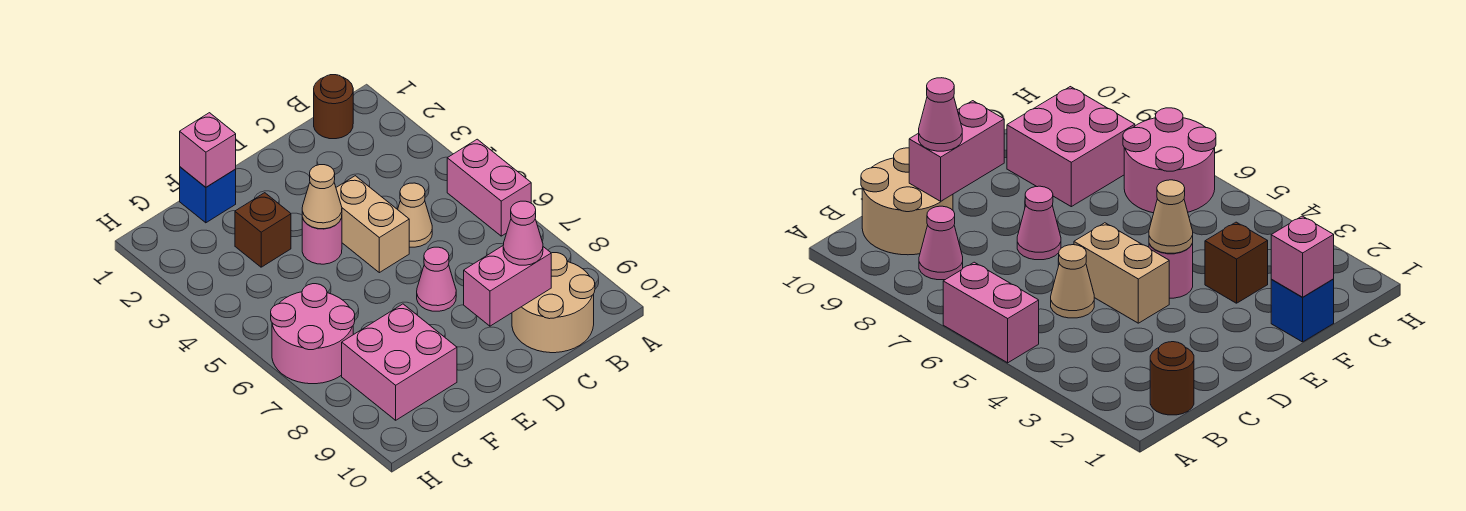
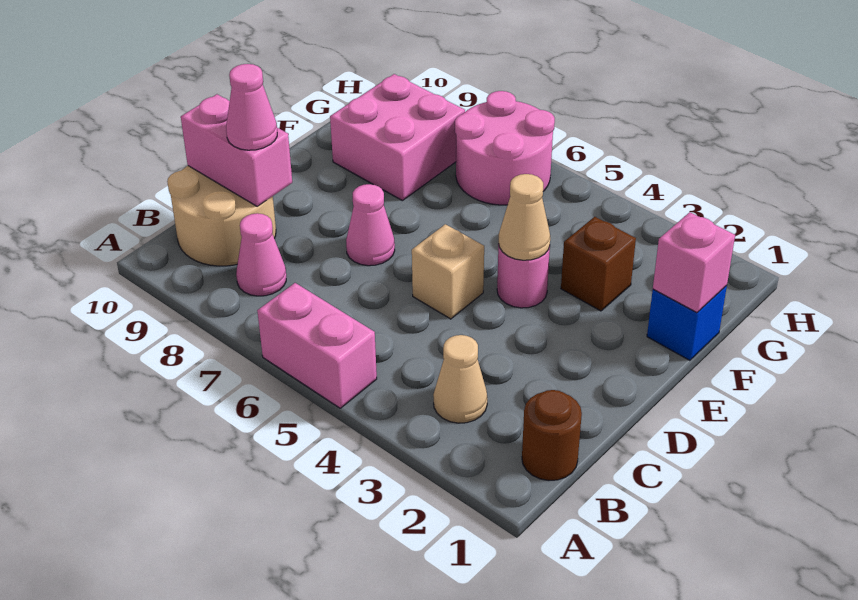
tan 1x1 cone [397,183,432,247] -> tan 1x1 cone moved to [433,335,487,423]
pink 1x2 brick [464,246,551,326] -> pink 1x2 brick turned to [181,94,292,206]
tan 1x2 brick [336,176,409,273] -> tan 1x1 brick [412,224,484,319]

